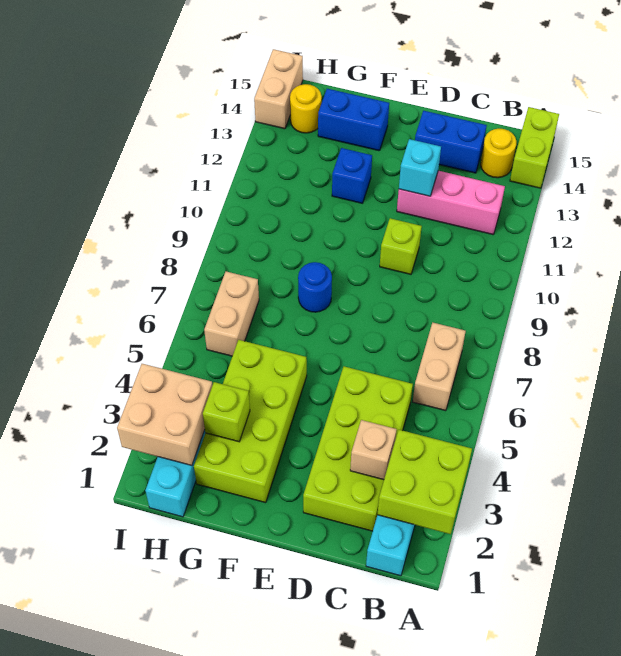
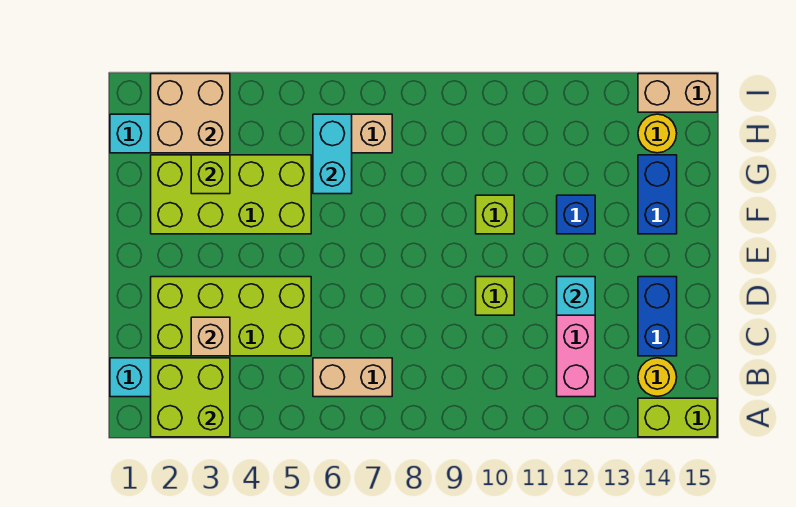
blue 1x1 round brick [298,262,332,312] -> none
none -> lime 1x1 brick [476,195,514,234]
none -> cyan 1x2 brick [313,114,352,194]

